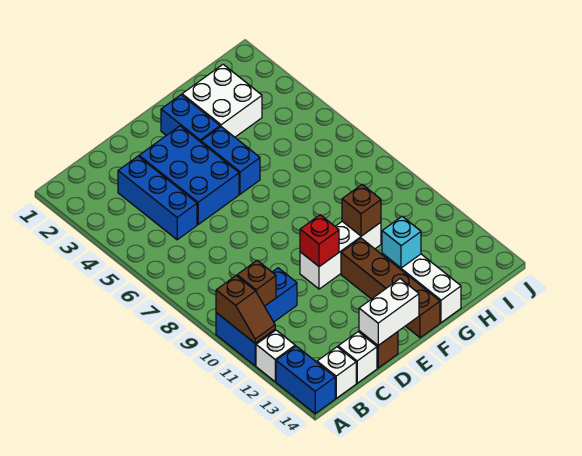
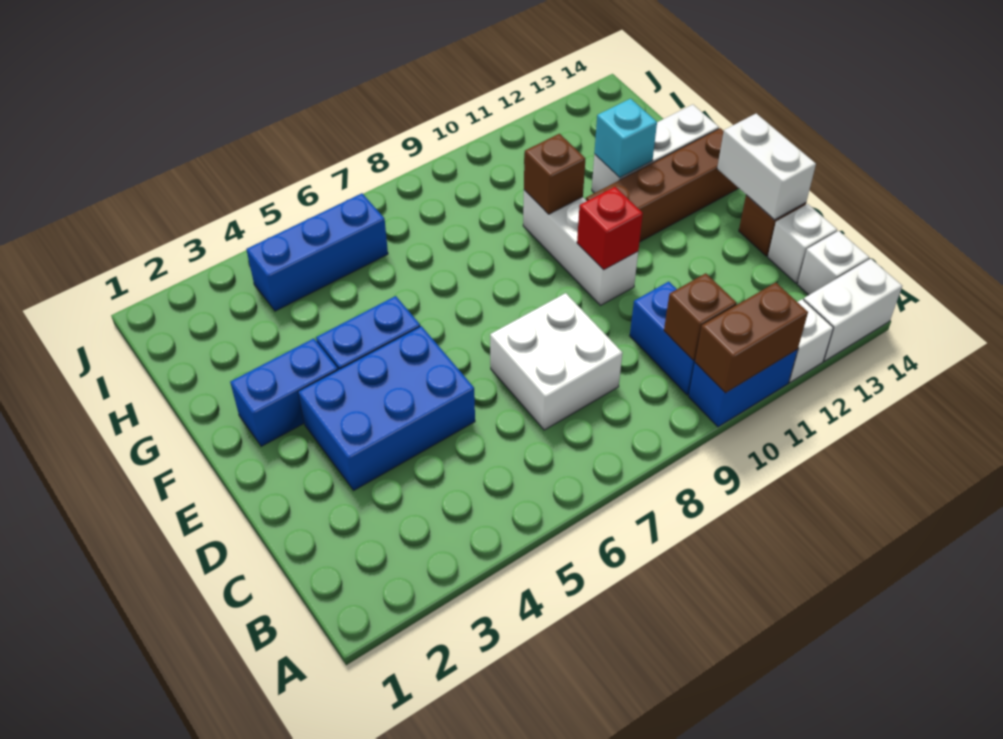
brown 1x2 slope [216,276,275,343] -> brown 1x2 brick [695,283,808,393]
blue 1x2 brick [276,346,335,414] -> white 1x2 brick [804,259,902,361]
blue 1x3 brick [118,156,197,240] -> blue 1x3 brick moved to [246,193,388,311]
white 2x2 brick [182,64,262,137] -> white 2x2 brick moved to [490,293,622,430]

